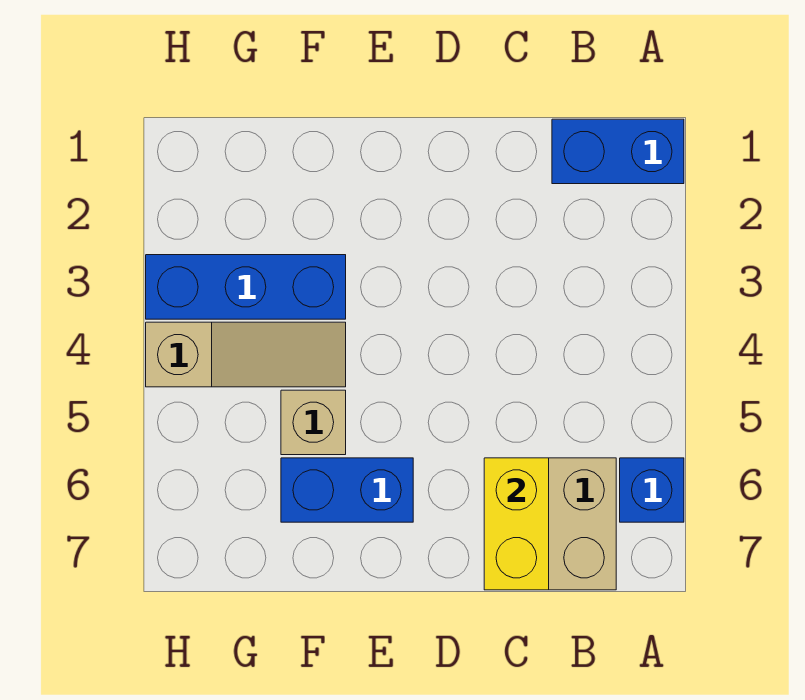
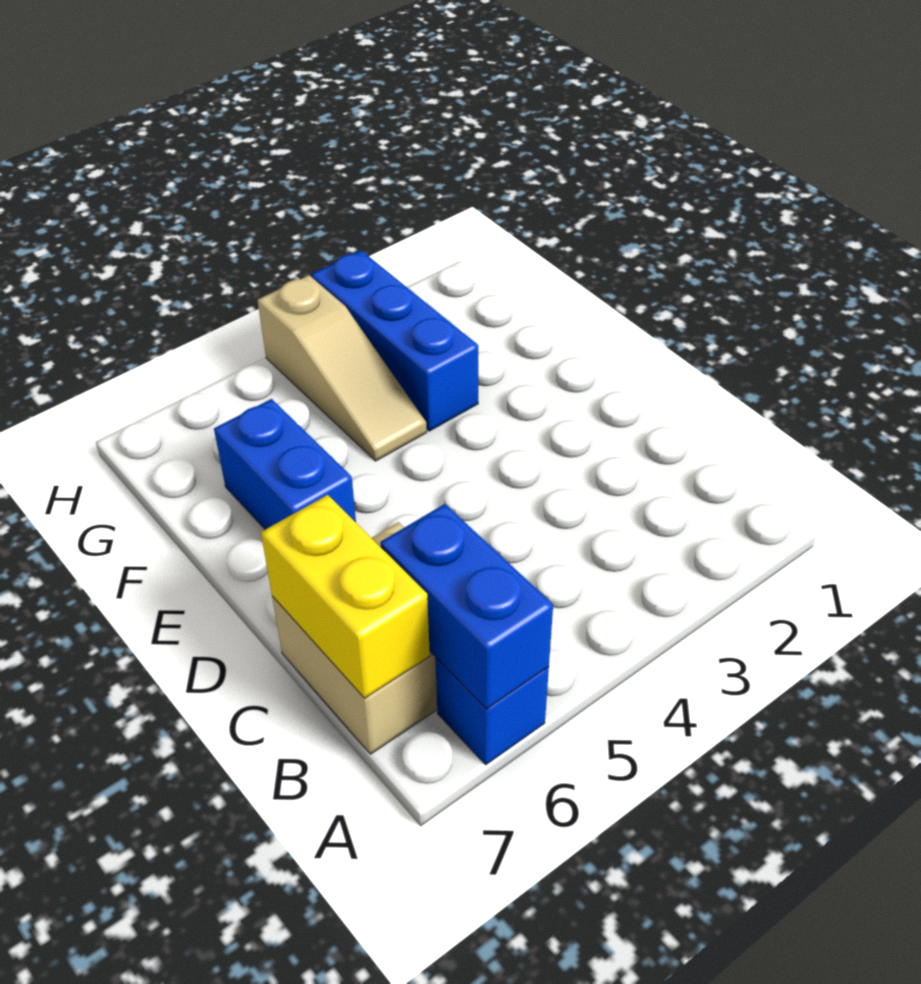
blue 1x2 brick [552,119,684,184] -> blue 1x2 brick moved to [380,504,553,709]
yellow 1x2 brick [484,458,549,590] -> yellow 1x2 brick turned to [261,495,430,698]
tan 1x1 brick [281,390,346,455] -> none

